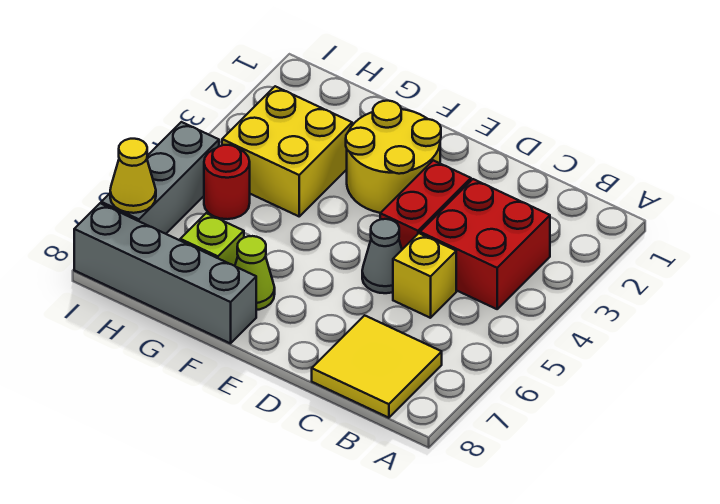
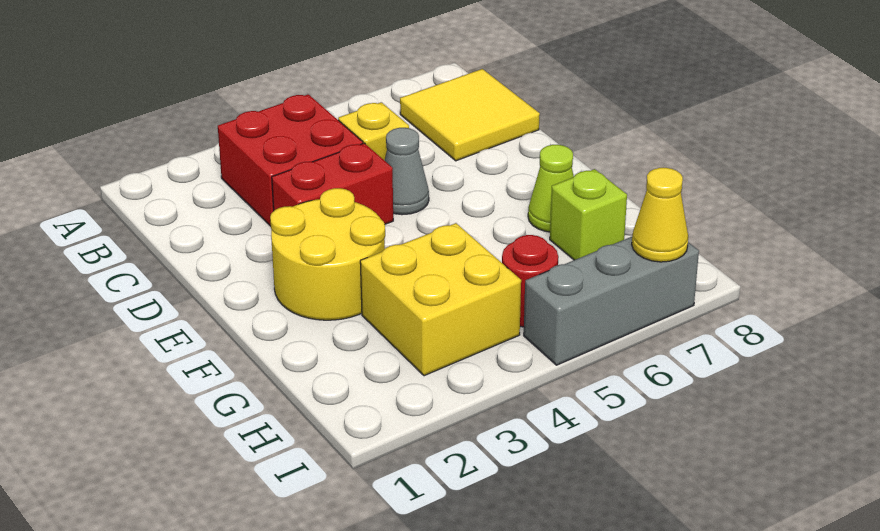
grey 1x4 brick [74,203,256,343] -> none

